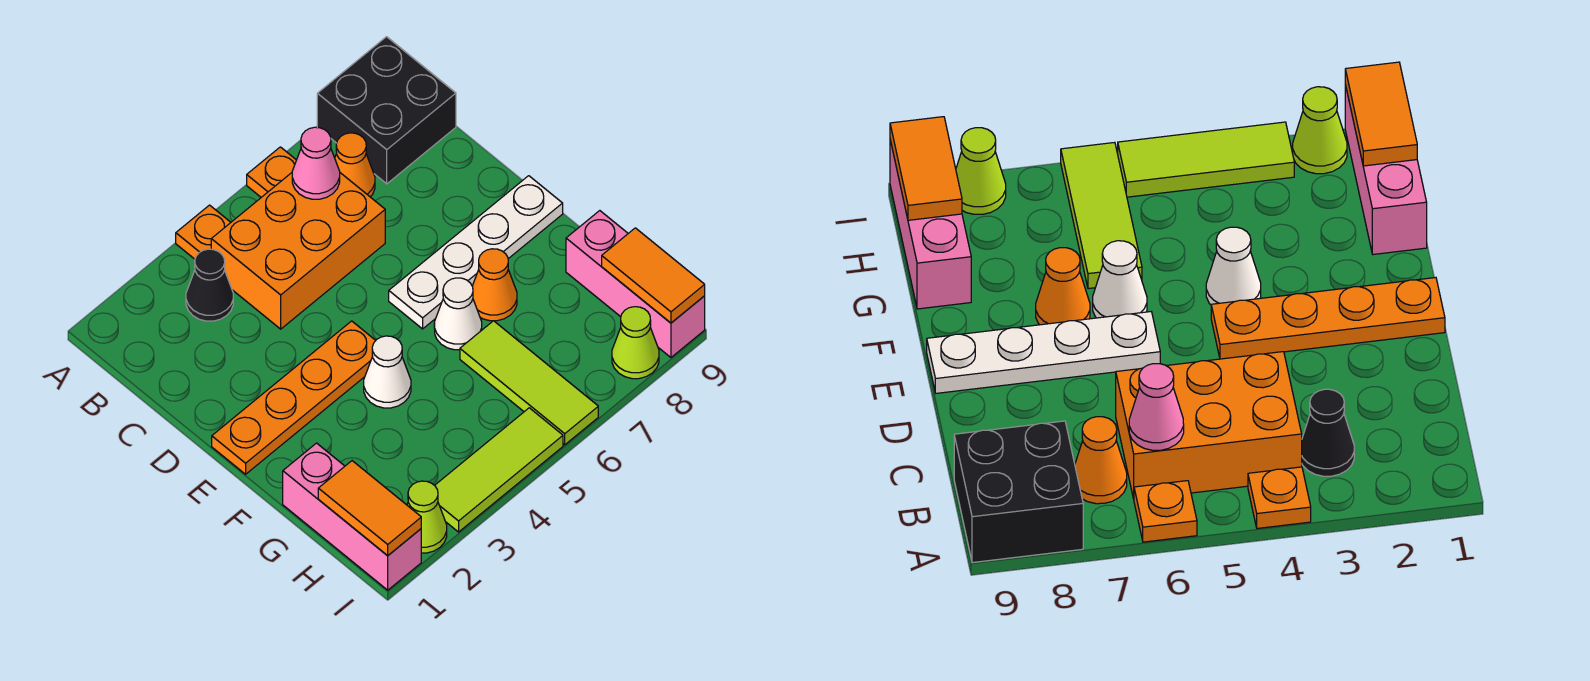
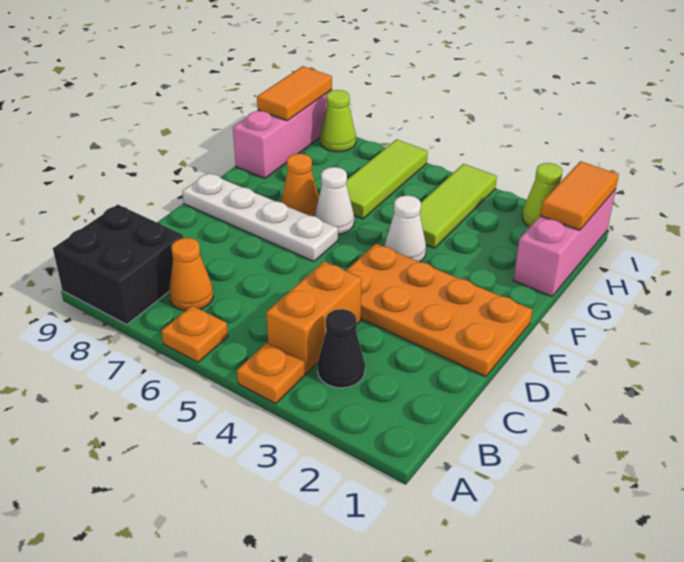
orange 2x3 brick [211,173,385,329] -> orange 1x2 brick [266,262,361,374]
pink 1x1 cone [292,127,340,199] -> none
orange 1x4 plate [212,321,376,474] -> orange 2x4 plate [346,244,532,377]
lime 1x3 tile [435,408,563,532] -> lime 1x3 tile turned to [420,164,497,248]

